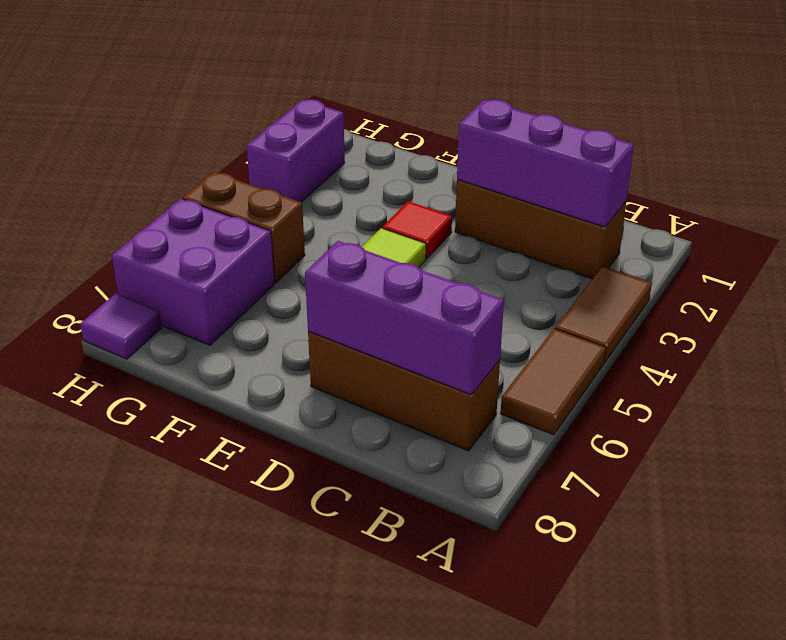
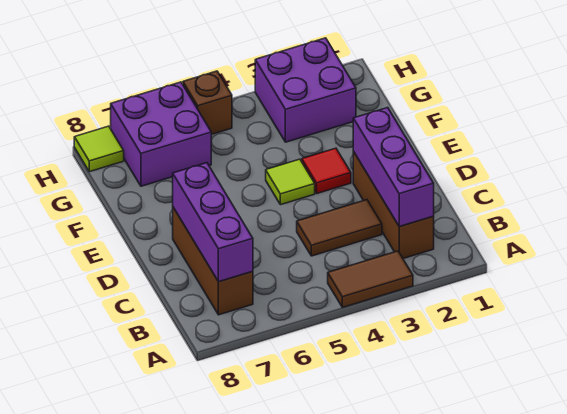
brown 1x2 tile [500,329,606,435] -> brown 1x2 tile moved to [297,200,382,256]
brown 1x2 brick [183,172,305,283] -> brown 1x1 brick [183,71,232,135]
purple 1x2 brick [247,99,345,202] -> purple 2x2 brick [255,38,356,142]
purple 1x1 tile [80,293,162,359] -> lime 1x1 tile [74,126,124,172]

